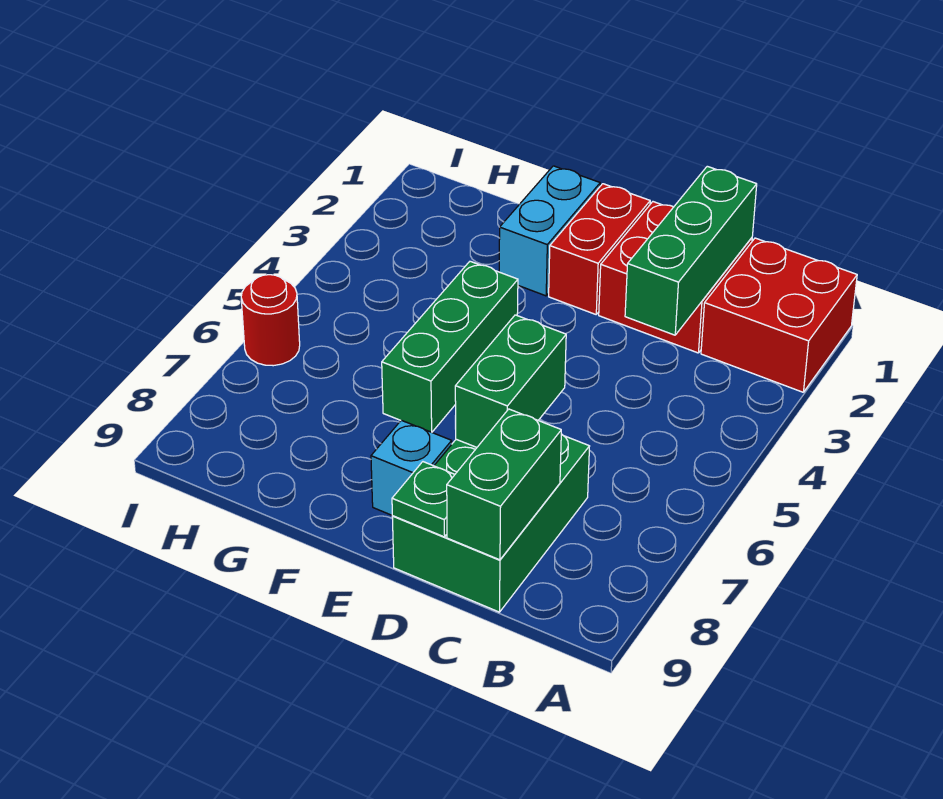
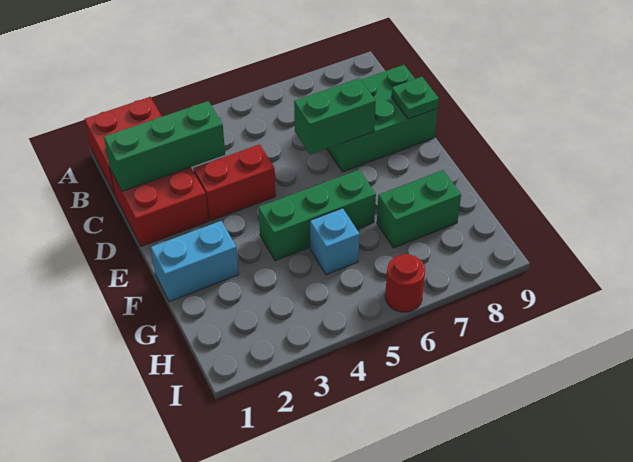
green 1x2 brick [447,409,561,560] -> green 1x2 brick moved to [377,170,461,248]
red 1x2 brick [549,184,650,314] -> red 1x2 brick moved to [193,144,276,221]
cyan 1x1 brick [371,420,452,515] -> cyan 1x1 brick moved to [310,208,360,275]

